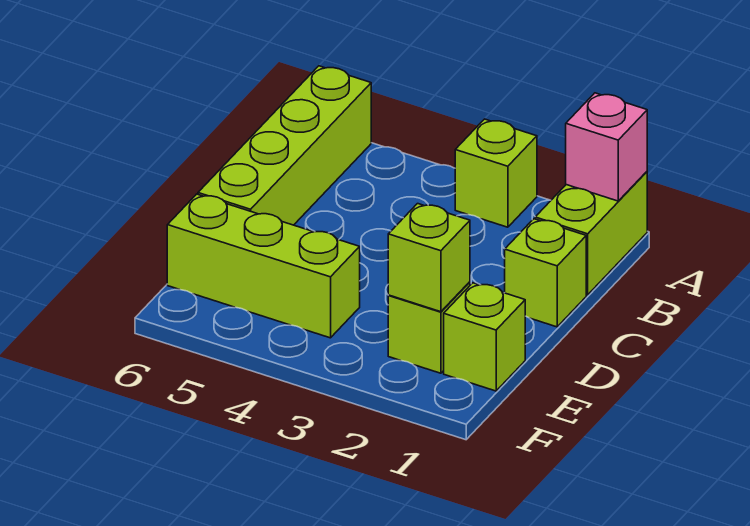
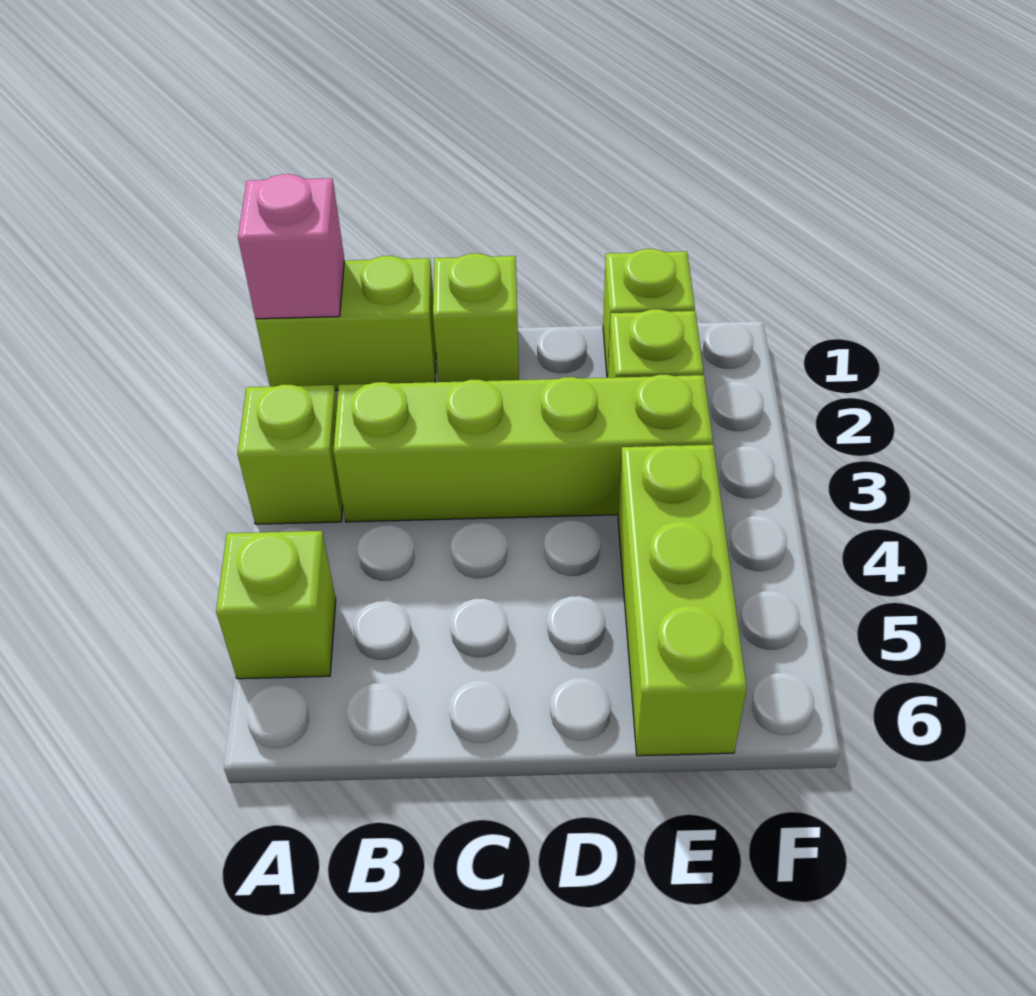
lime 1x4 brick [198,66,371,225] -> lime 1x4 brick moved to [333,375,713,522]
lime 1x1 brick [388,204,470,312] -> lime 1x1 brick moved to [216,531,336,679]

